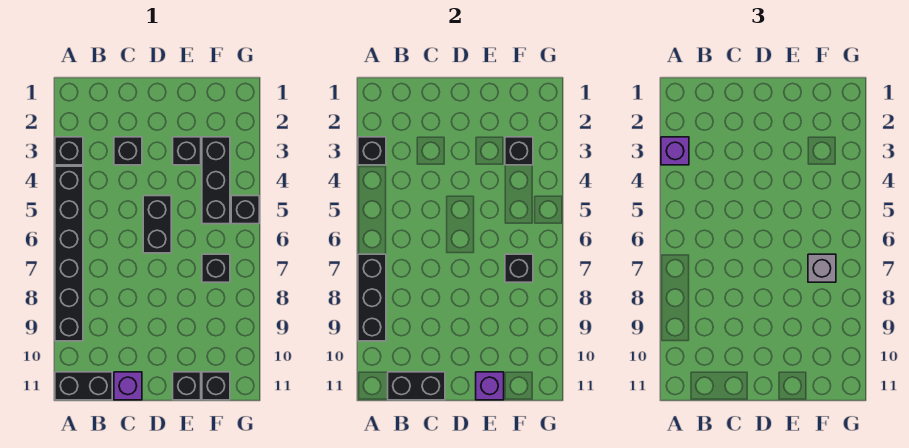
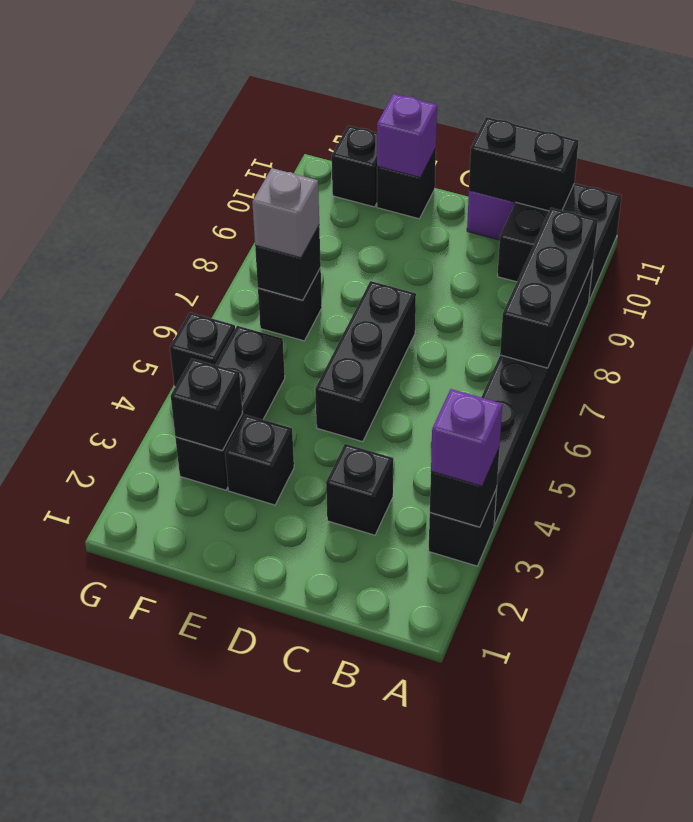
black 1x2 brick [55,372,112,400] -> black 2x2 brick [498,183,622,300]
black 1x2 brick [143,196,171,253] -> black 1x3 brick [315,281,416,442]

